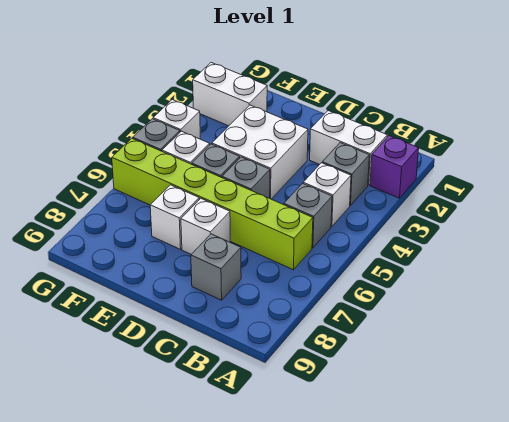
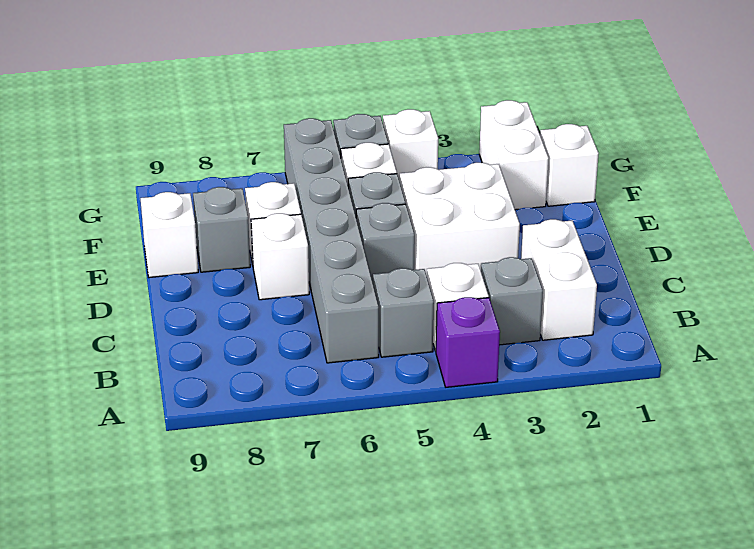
purple 1x1 brick [370,136,419,198] -> purple 1x1 brick moved to [436,297,500,387]
lime 1x6 brick [112,138,313,270] -> grey 1x6 brick [284,118,379,363]
grey 1x1 brick [191,234,241,300] -> grey 1x1 brick moved to [193,187,250,272]
none -> white 1x1 brick [141,192,198,277]
none -> white 1x1 brick [540,124,599,206]

